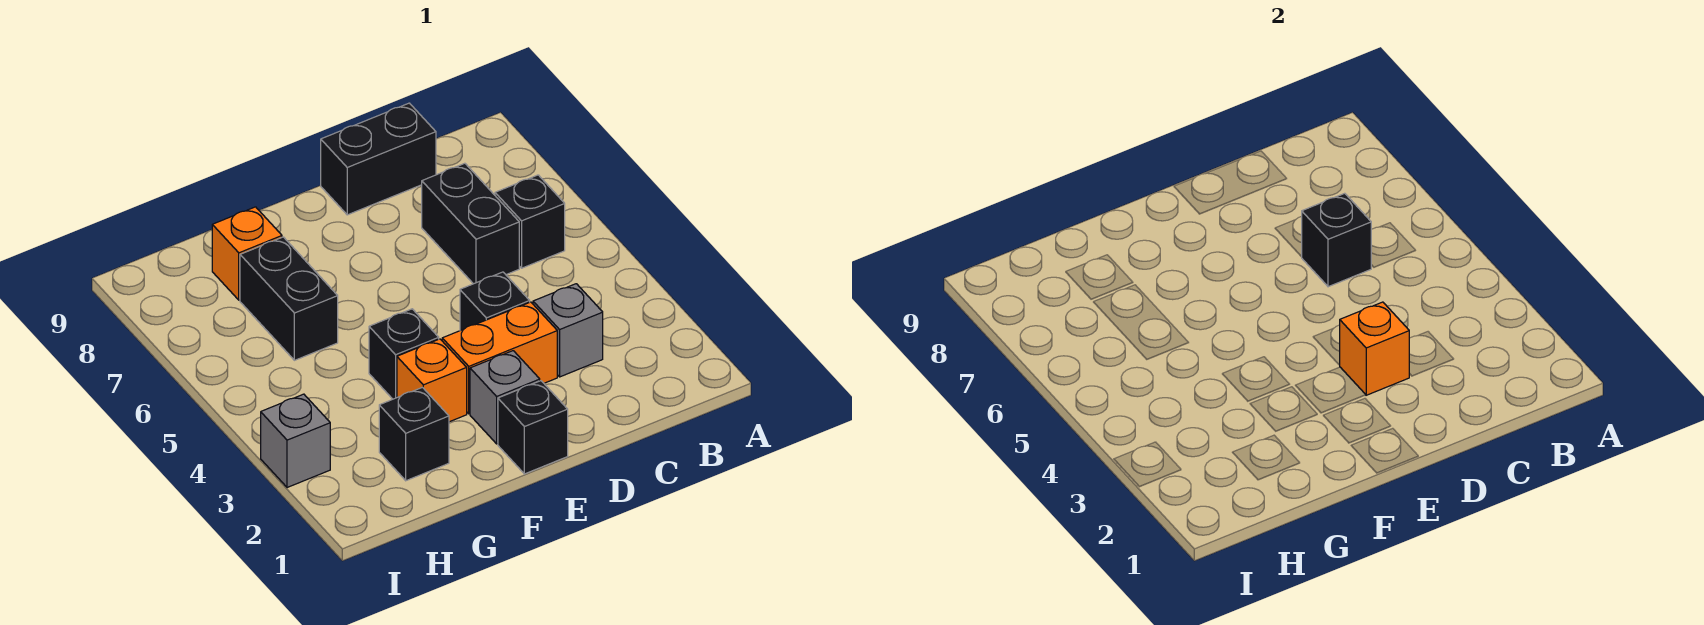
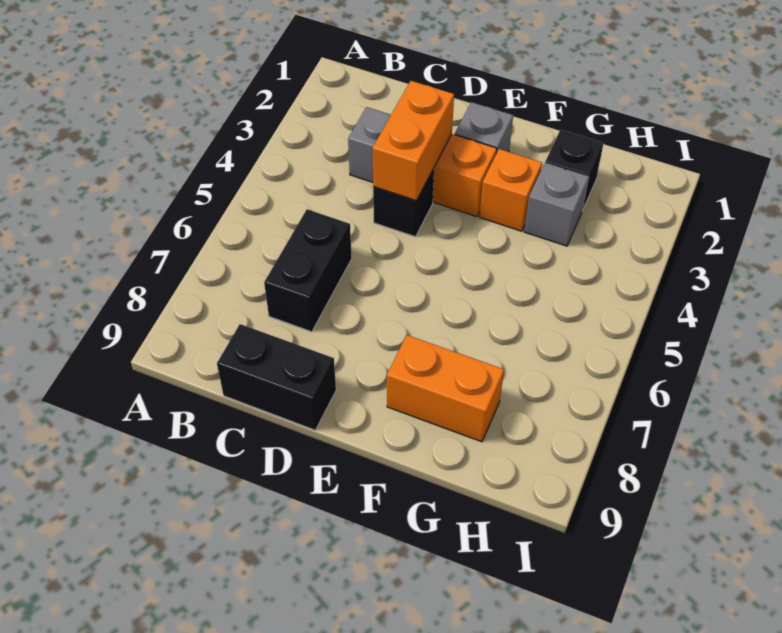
black 1x1 brick [495,175,565,268] -> none
black 1x1 brick [1302,193,1371,287] -> none
orange 1x1 brick [1340,302,1409,395] -> orange 1x2 brick [372,81,454,201]
black 1x1 brick [498,381,568,474] -> none
black 1x1 brick [369,309,439,399] -> none
black 1x2 brick [240,237,338,360] -> none
orange 1x1 brick [212,207,282,300] -> orange 1x2 brick [387,335,504,442]
grey 1x1 brick [261,394,330,488] -> grey 1x1 brick moved to [524,163,588,246]

